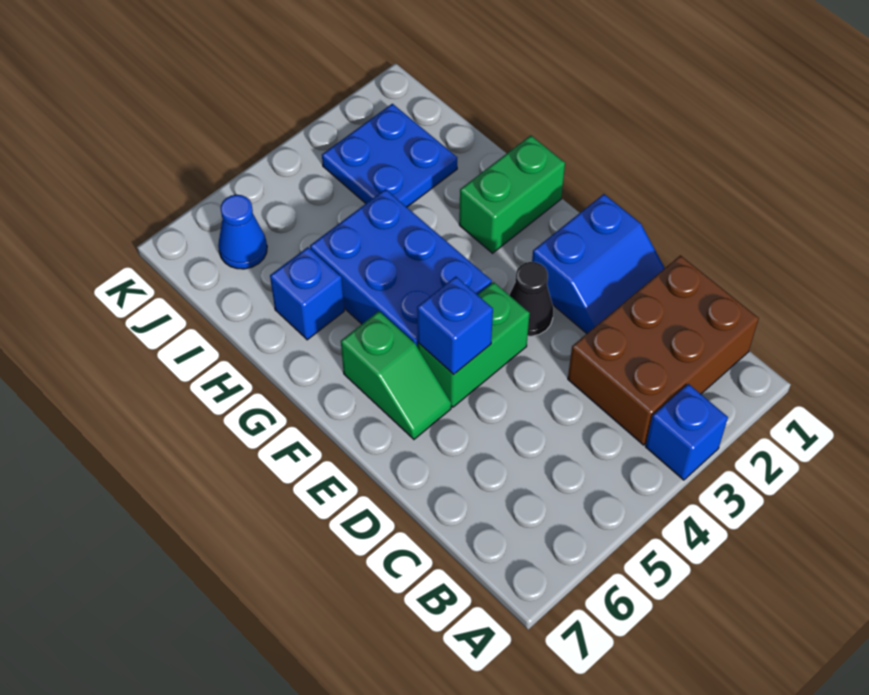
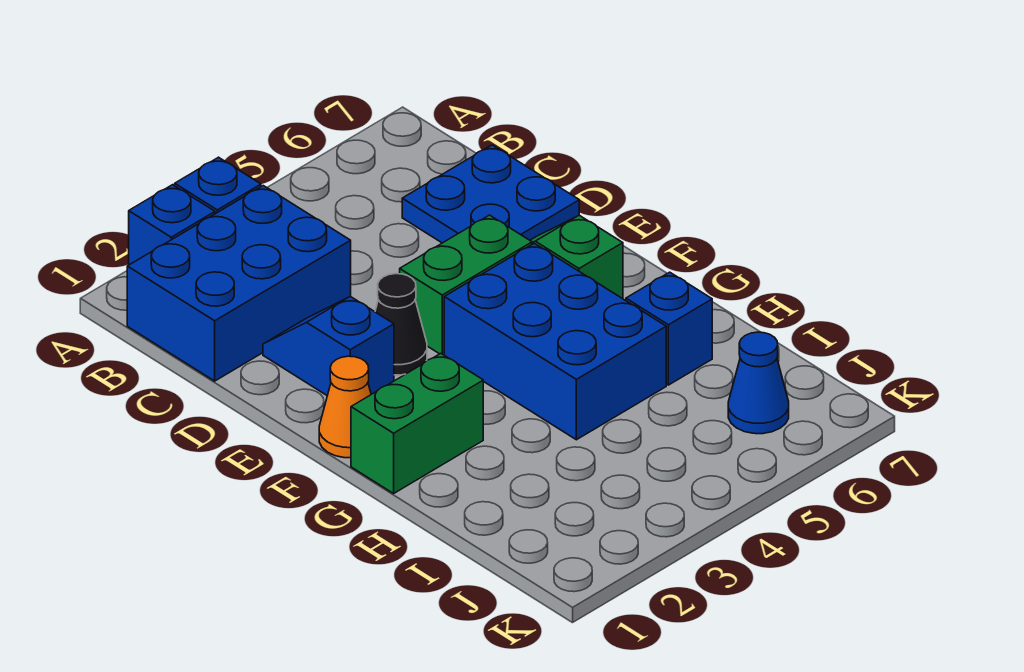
brown 2x3 brick [568,255,759,445] -> blue 2x3 brick [127,186,351,381]
blue 2x2 slope [532,194,665,333] -> blue 1x2 slope [263,296,394,396]
blue 1x1 brick [417,277,493,375] -> blue 1x1 brick moved to [129,185,215,265]
none -> orange 1x1 cone [319,356,371,458]
blue 2x2 plate [322,104,457,207] -> blue 2x2 plate moved to [402,145,579,243]

